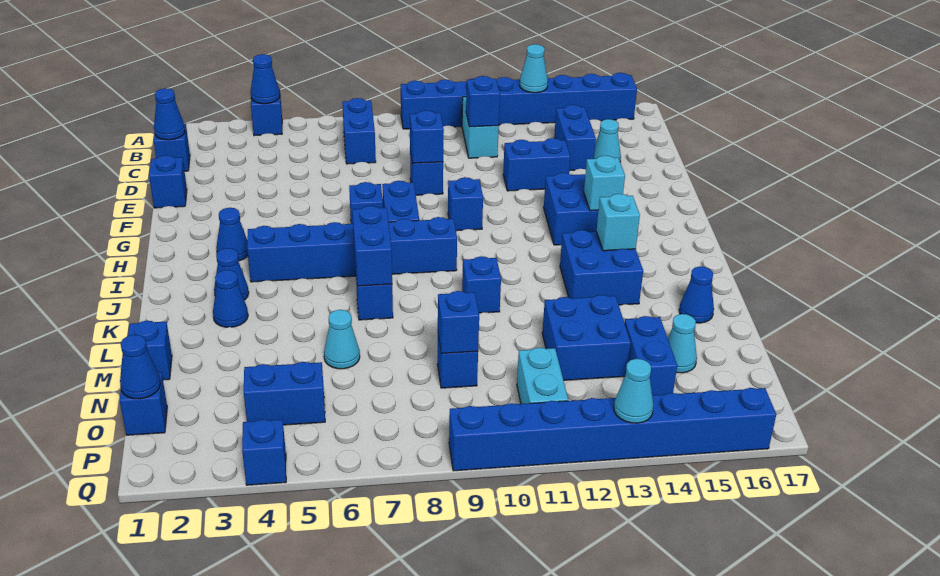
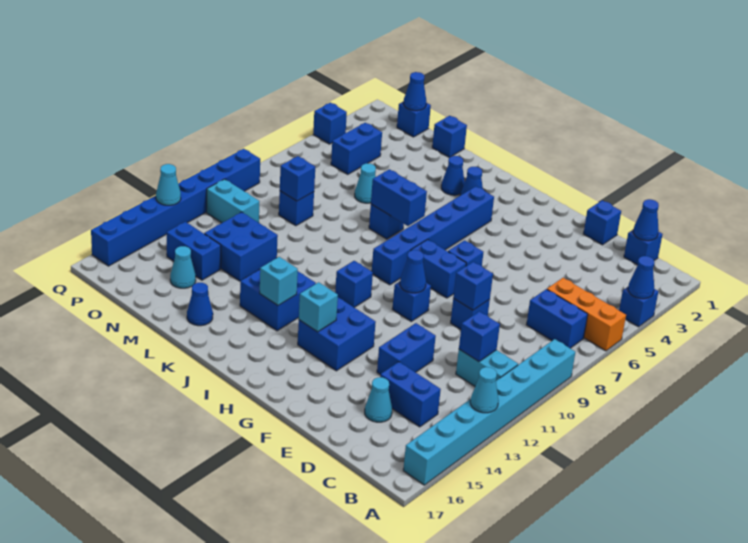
none -> orange 1x3 brick [547,278,626,351]
blue 1x8 brick [401,73,637,129] -> cyan 1x8 brick [403,339,575,485]
blue 1x1 cone [216,208,248,261] -> blue 1x1 cone moved to [400,250,426,293]
blue 1x1 brick [462,256,501,313] -> blue 1x1 brick moved to [335,261,373,308]

